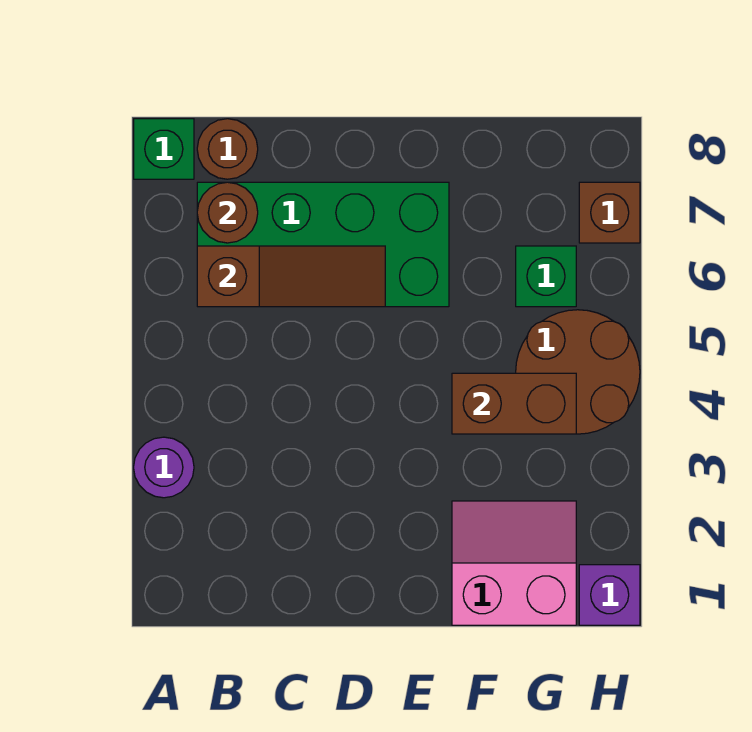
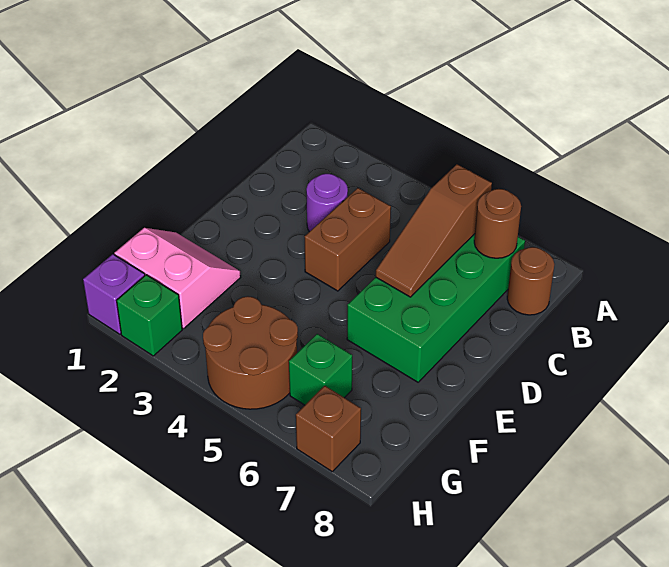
purple 1x1 round brick [134,437,194,498] -> purple 1x1 round brick moved to [306,174,348,232]
green 1x1 brick [134,119,194,179] -> green 1x1 brick moved to [117,275,182,356]
pink 2x2 slope [452,501,576,625] -> pink 2x2 slope turned to [114,228,241,328]
brown 1x2 brick [452,373,576,434] -> brown 1x2 brick moved to [305,188,391,291]

